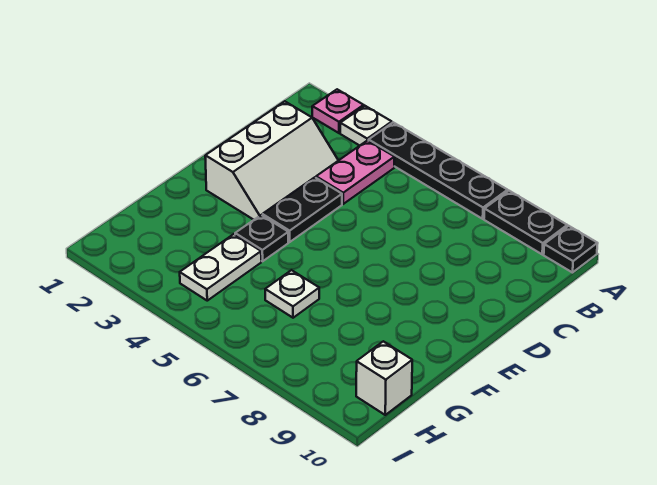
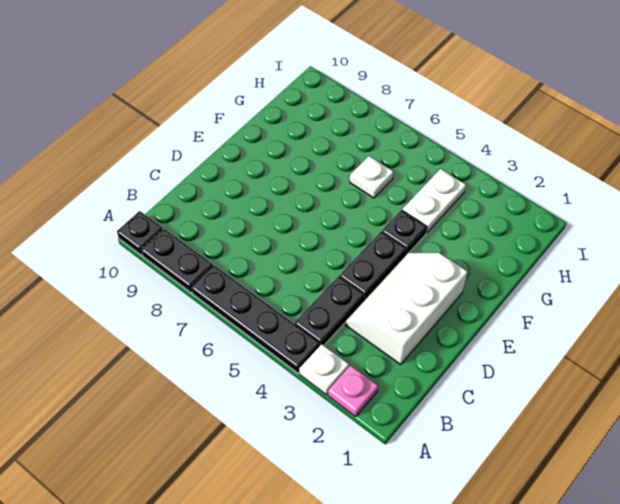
pink 1x2 plate [316,140,395,204] -> black 1x2 plate [295,276,365,345]
white 1x1 brick [356,341,412,415] -> none

